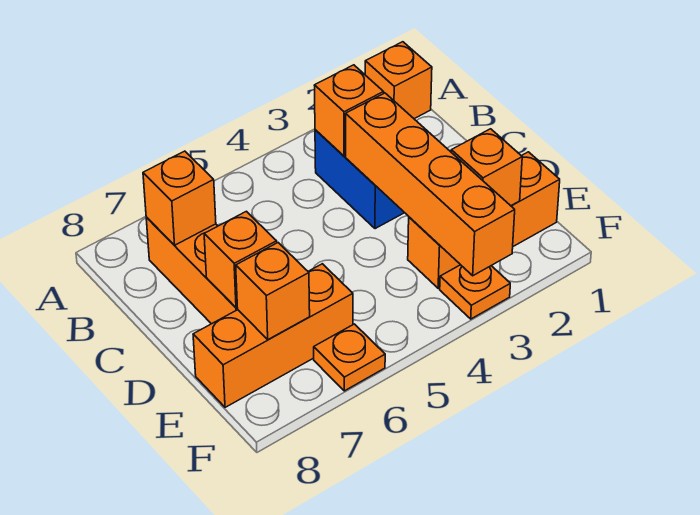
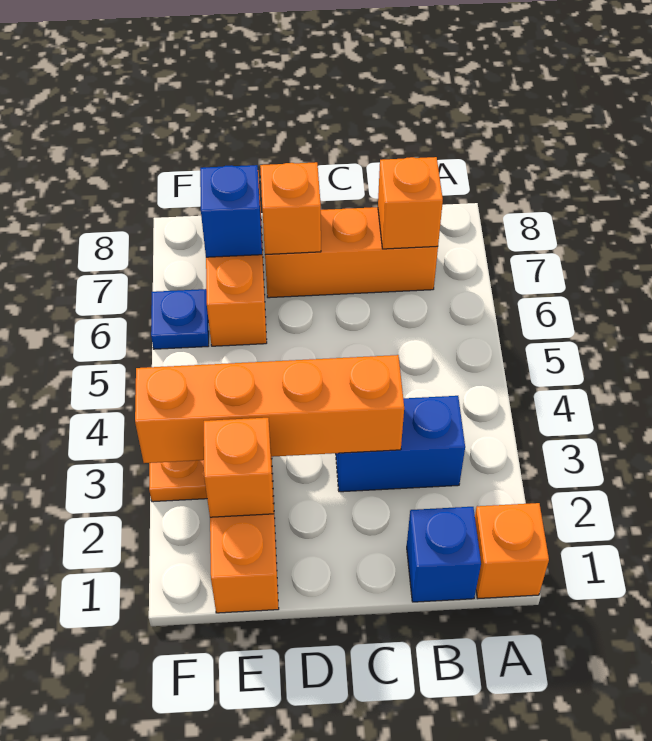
none -> blue 1x1 brick [407,507,481,602]
orange 1x1 brick [314,65,384,156] -> none
orange 1x1 brick [236,243,310,340] -> blue 1x1 brick [200,165,262,257]
orange 1x1 plate [314,324,385,391] -> blue 1x1 plate [151,289,209,349]

